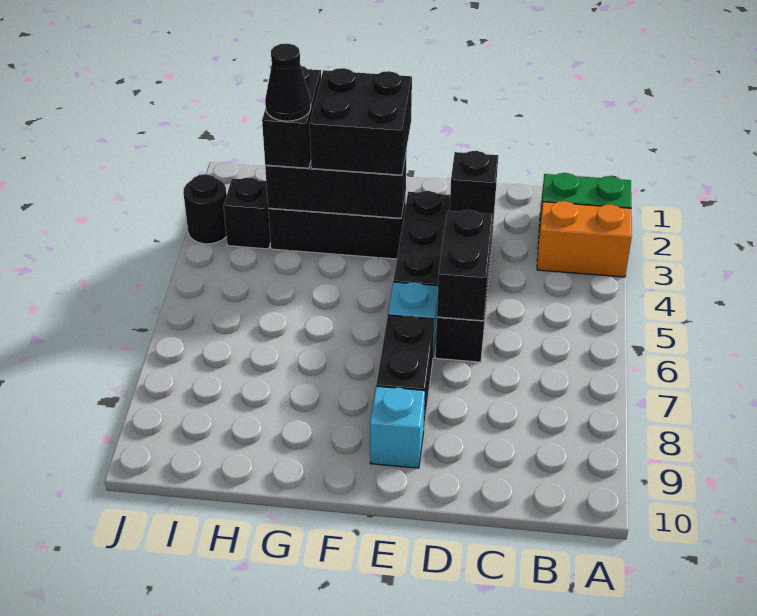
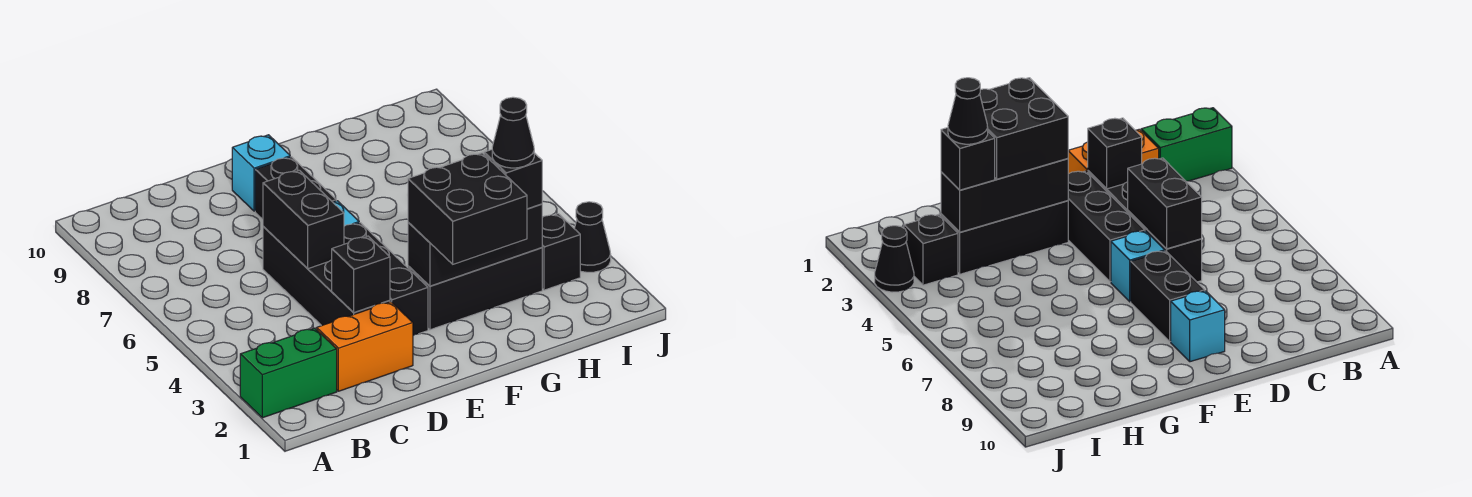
orange 1x2 brick [537,201,632,277] -> orange 1x2 brick moved to [317,302,413,391]
black 1x2 brick [262,66,321,168] -> black 1x1 brick [484,150,542,209]
black 1x1 round brick [183,174,227,244] -> black 1x1 cone [574,202,611,272]

